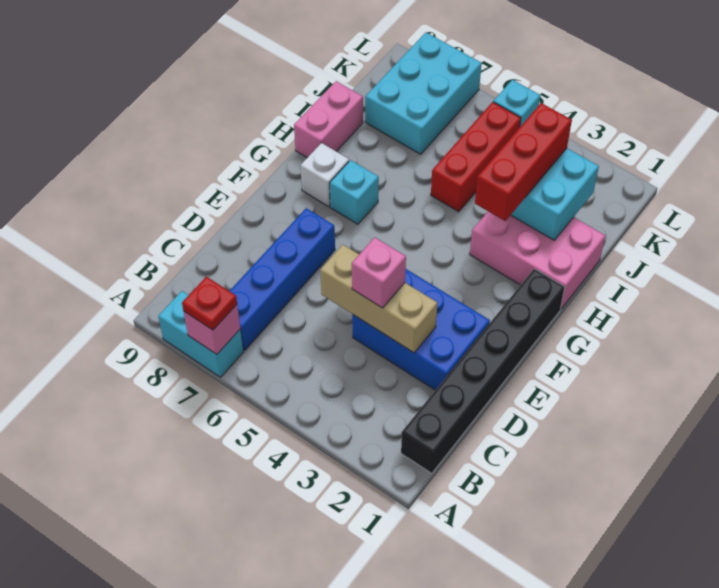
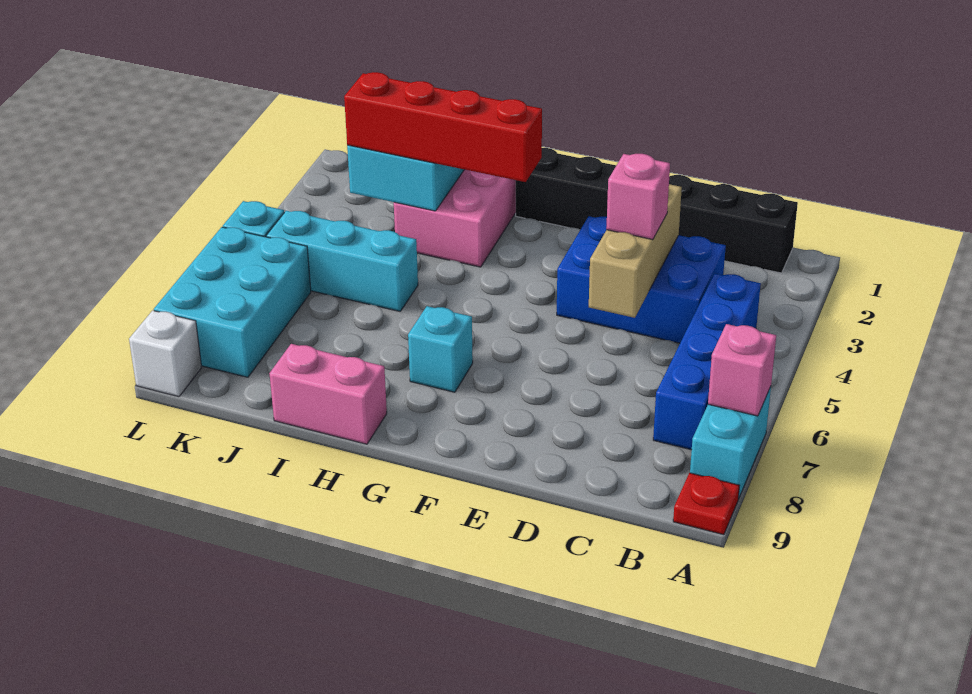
red 1x1 plate [182,277,237,330] -> red 1x1 plate moved to [673,473,740,535]
blue 1x4 brick [230,208,335,350] -> blue 1x4 brick turned to [653,273,761,450]
blue 2x3 brick [352,269,490,390] -> blue 2x3 brick turned to [557,216,726,343]
white 1x1 brick [300,143,349,207] -> white 1x1 brick moved to [129,310,202,397]
red 1x3 brick [475,103,572,221] -> red 1x4 brick [344,72,542,182]
red 1x3 brick [431,102,521,212] -> cyan 1x3 brick [266,211,418,311]
cyan 2x3 brick [365,33,482,154] -> cyan 2x3 brick turned to [154,227,311,377]

